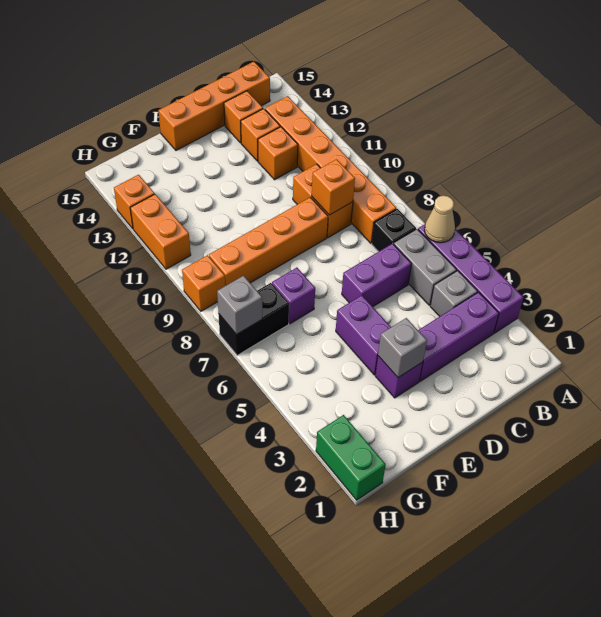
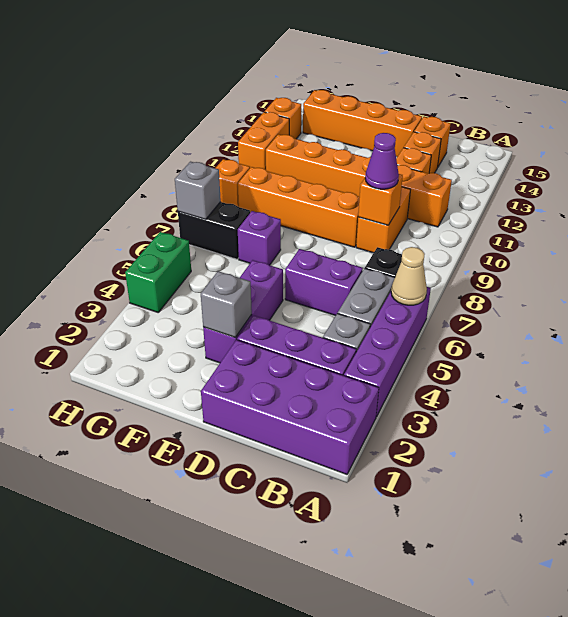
none -> purple 2x4 brick [201,340,379,474]
orange 1x6 brick [265,96,396,243] -> orange 1x6 brick turned to [266,134,452,227]
orange 1x4 brick [158,62,270,150] -> orange 1x4 brick moved to [303,90,422,157]
none -> purple 1x1 cone [365,133,399,189]
green 1x2 brick [316,415,386,500] -> green 1x2 brick moved to [125,232,191,312]

